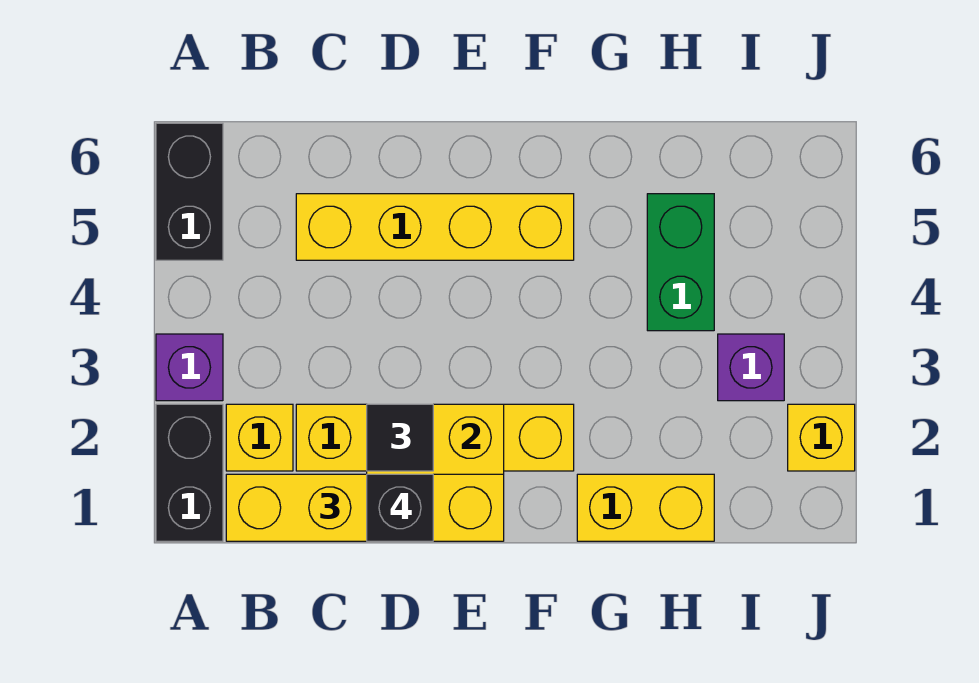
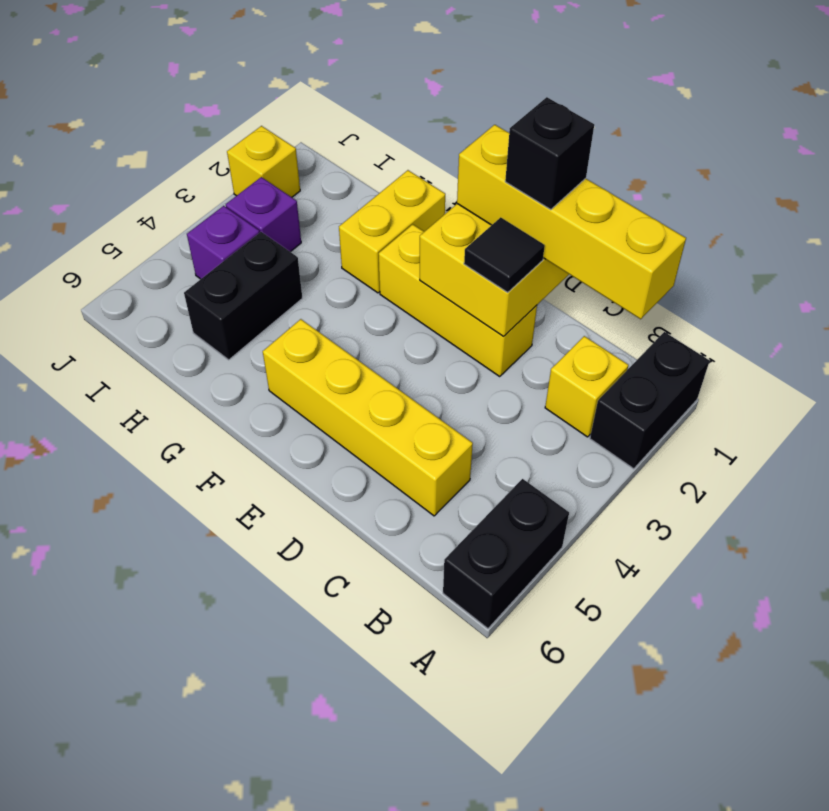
purple 1x1 brick [156,334,223,401] -> purple 1x1 brick moved to [187,206,260,279]
yellow 1x4 brick [296,404,574,471] -> yellow 1x3 brick [379,224,537,376]
yellow 1x2 brick [577,474,714,541] -> yellow 1x2 brick turned to [339,170,445,293]
green 1x2 brick [647,194,714,331] -> black 1x2 brick [184,232,302,360]

